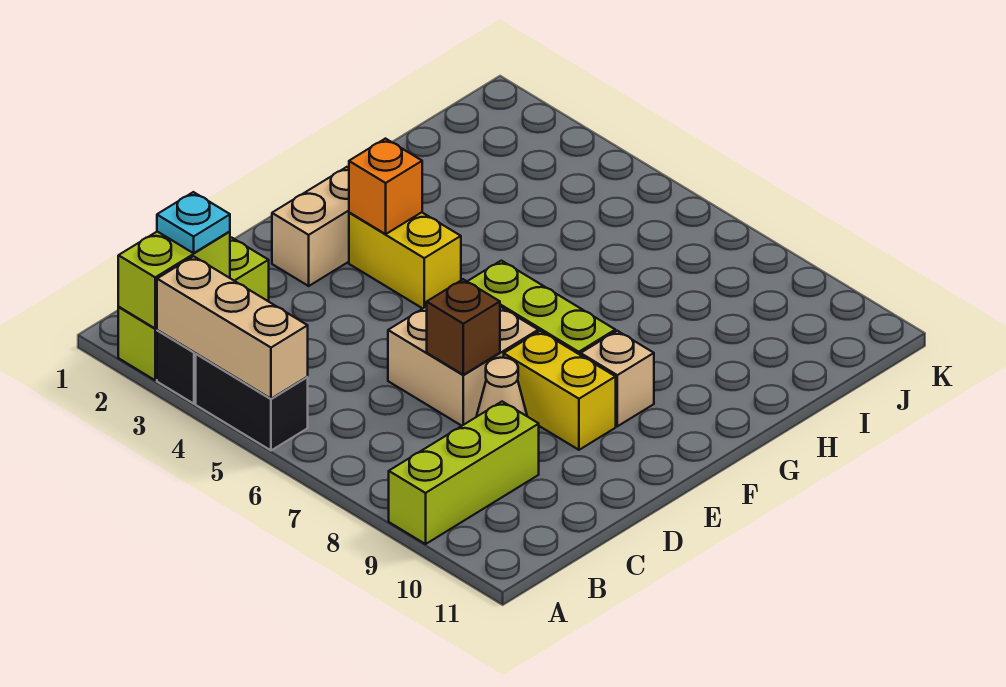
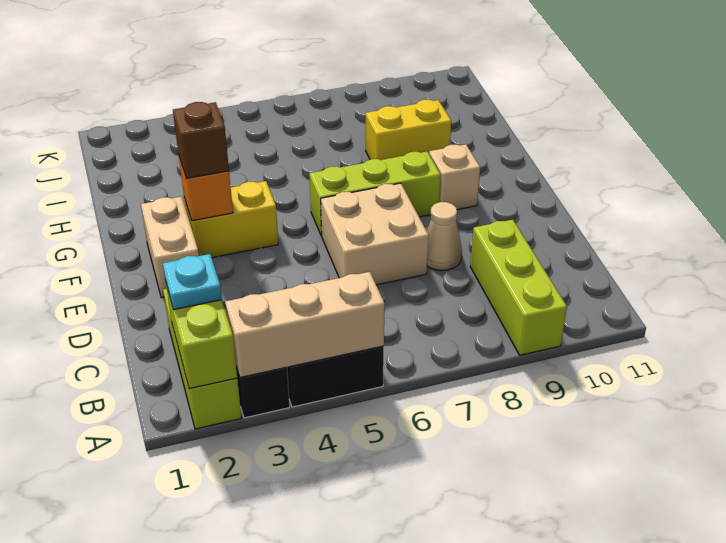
brown 1x1 brick [427,279,500,375] -> brown 1x1 brick moved to [173,102,229,178]
yellow 1x2 brick [504,331,616,450] -> yellow 1x2 brick moved to [366,100,451,160]

